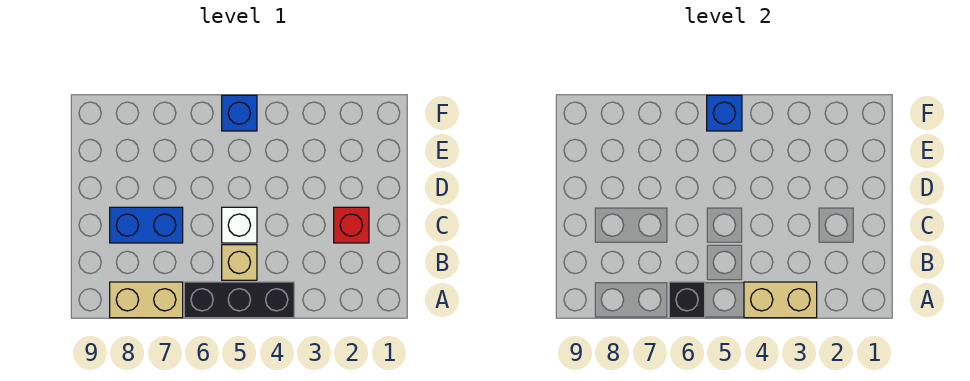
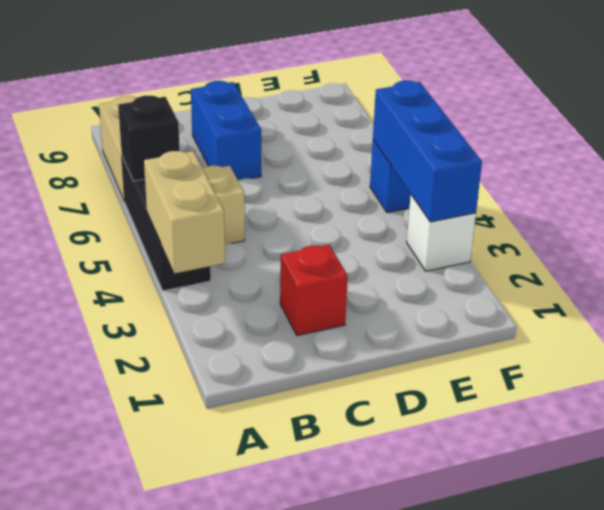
white 1x1 brick [222,207,257,243] -> white 1x1 brick moved to [407,195,476,271]
blue 1x1 brick [707,95,742,131] -> blue 1x3 brick [373,81,482,222]

